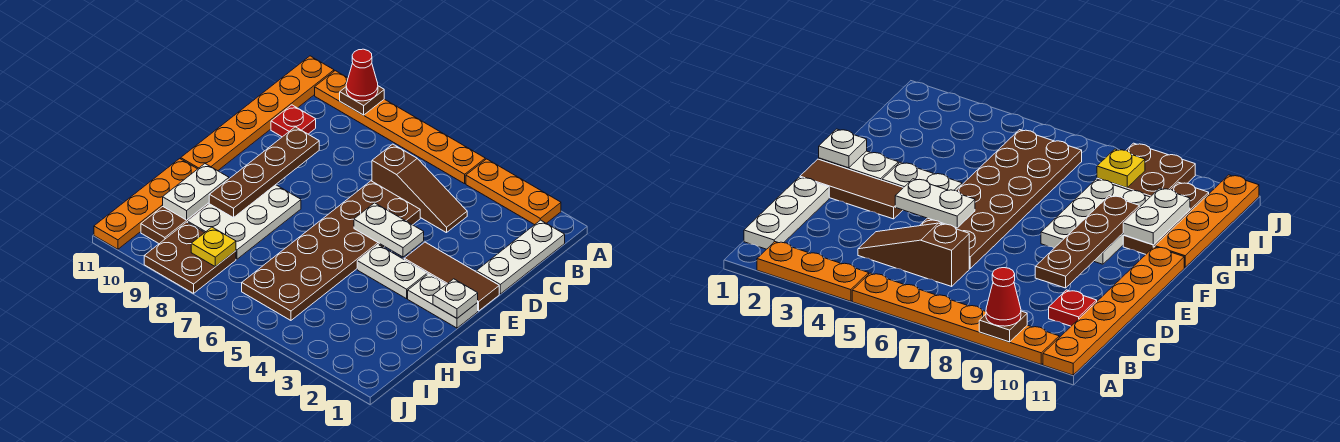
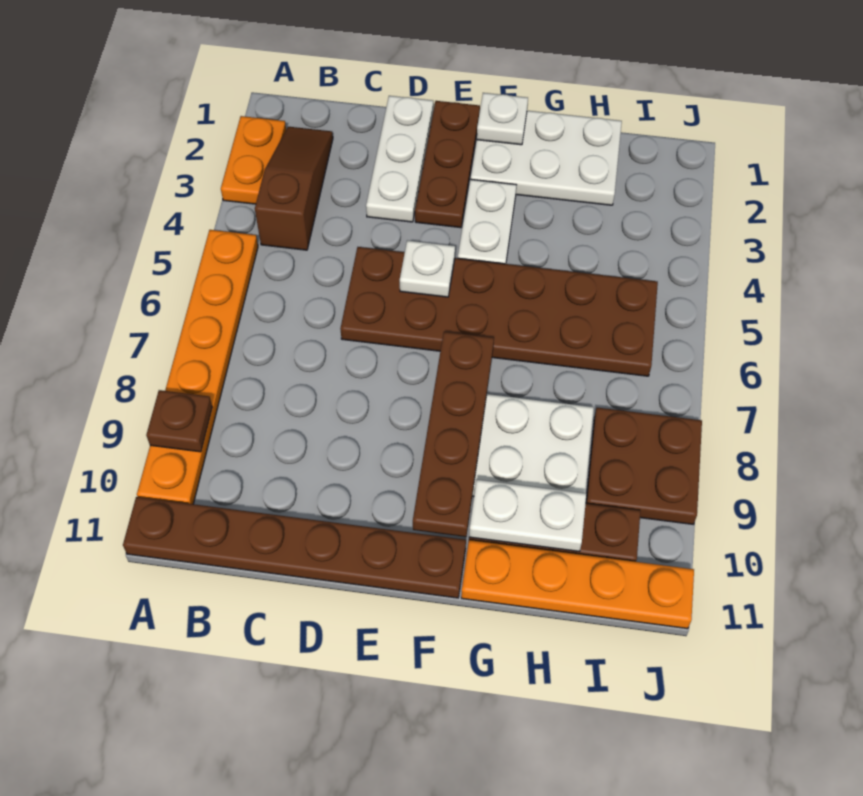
orange 1x3 plate [466,159,561,225] -> orange 1x2 plate [221,116,286,204]
red 1x1 cone [346,49,378,101] -> none
orange 1x6 plate [181,56,334,171] -> brown 1x6 plate [123,497,466,598]
white 1x3 plate [476,220,565,294] -> white 1x3 plate turned to [366,96,433,222]
brown 1x3 slope [372,144,467,233] -> brown 1x3 slope moved to [255,127,333,250]
red 1x1 plate [271,105,316,137] -> none
brown 1x4 plate [209,127,319,218] -> brown 1x4 plate turned to [413,332,494,537]
brown 1x3 tile [404,242,499,311] -> brown 1x3 plate [415,101,480,228]
white 1x2 plate [354,203,424,257] -> white 1x1 plate [400,240,455,297]
white 1x2 plate [408,274,478,328] -> white 2x3 plate [470,111,622,205]
yellow 1x1 plate [191,227,236,267] -> none

